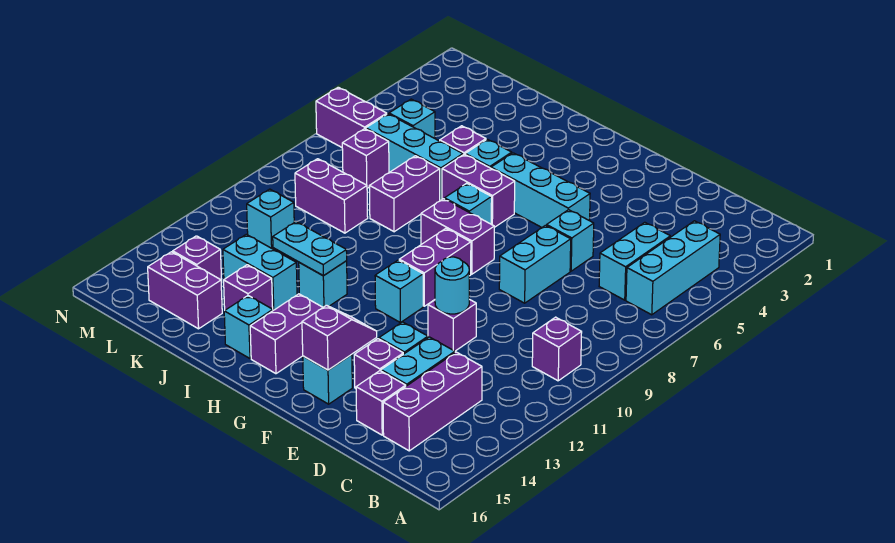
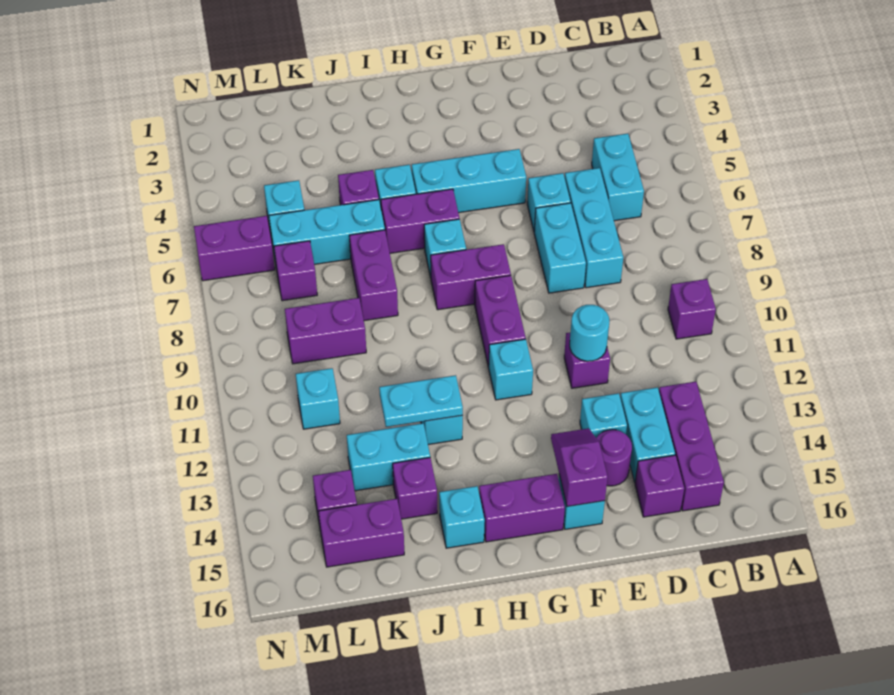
cyan 1x3 brick [626,221,720,315] -> cyan 1x3 brick moved to [565,168,623,288]
purple 1x1 brick [354,339,403,389] -> purple 1x1 round brick [596,430,632,486]
purple 1x2 brick [250,294,323,374] -> purple 1x2 brick turned to [479,474,565,542]

